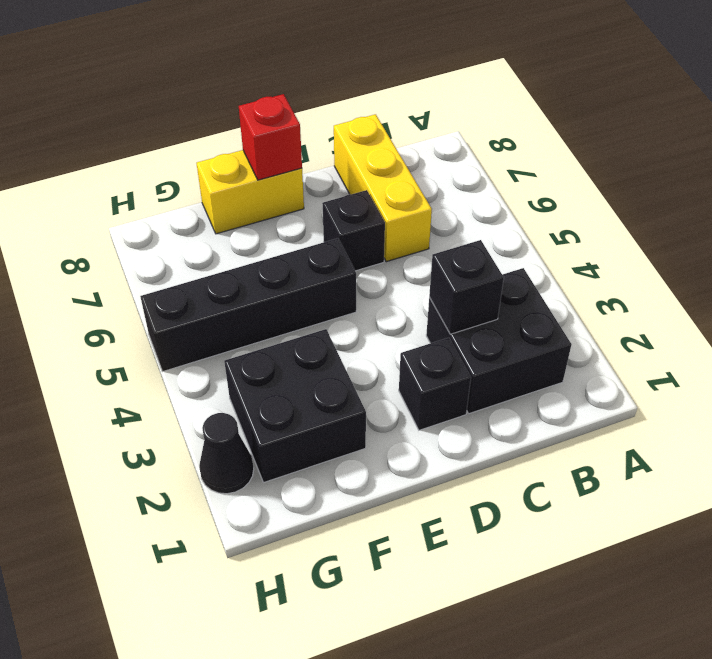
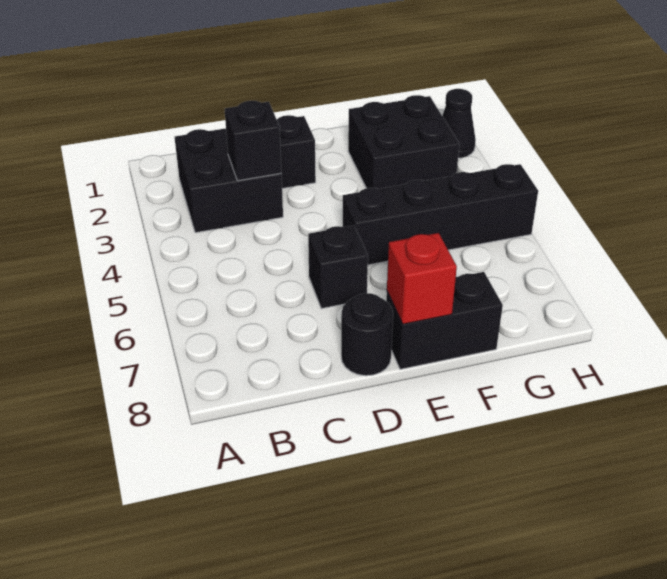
yellow 1x3 brick [334,114,432,262] -> none
none -> black 1x1 round brick [341,293,393,376]
yellow 1x2 brick [197,150,304,234] -> black 1x2 brick [386,272,503,369]

